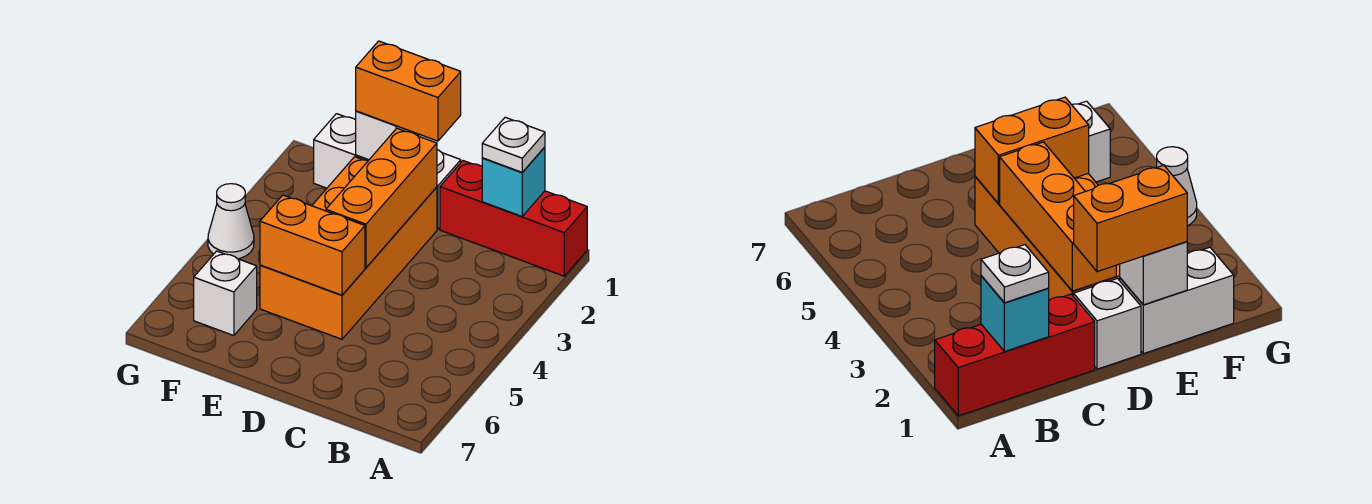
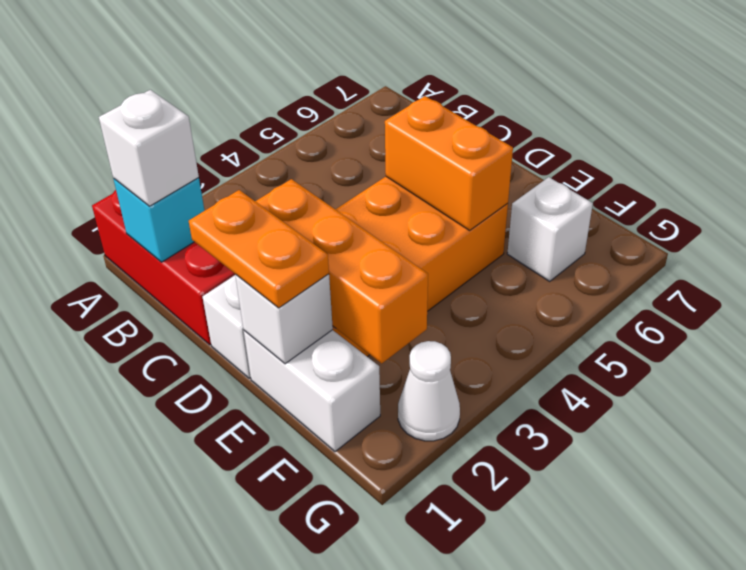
white 1x1 plate [482,117,545,172] -> white 1x1 brick [99,90,199,206]
orange 1x2 brick [356,41,461,141] -> orange 1x2 plate [189,190,329,308]
orange 1x3 brick [326,128,437,268] -> orange 1x3 brick turned to [255,179,428,363]
white 1x1 cone [208,184,254,259] -> white 1x1 cone moved to [398,341,460,441]

